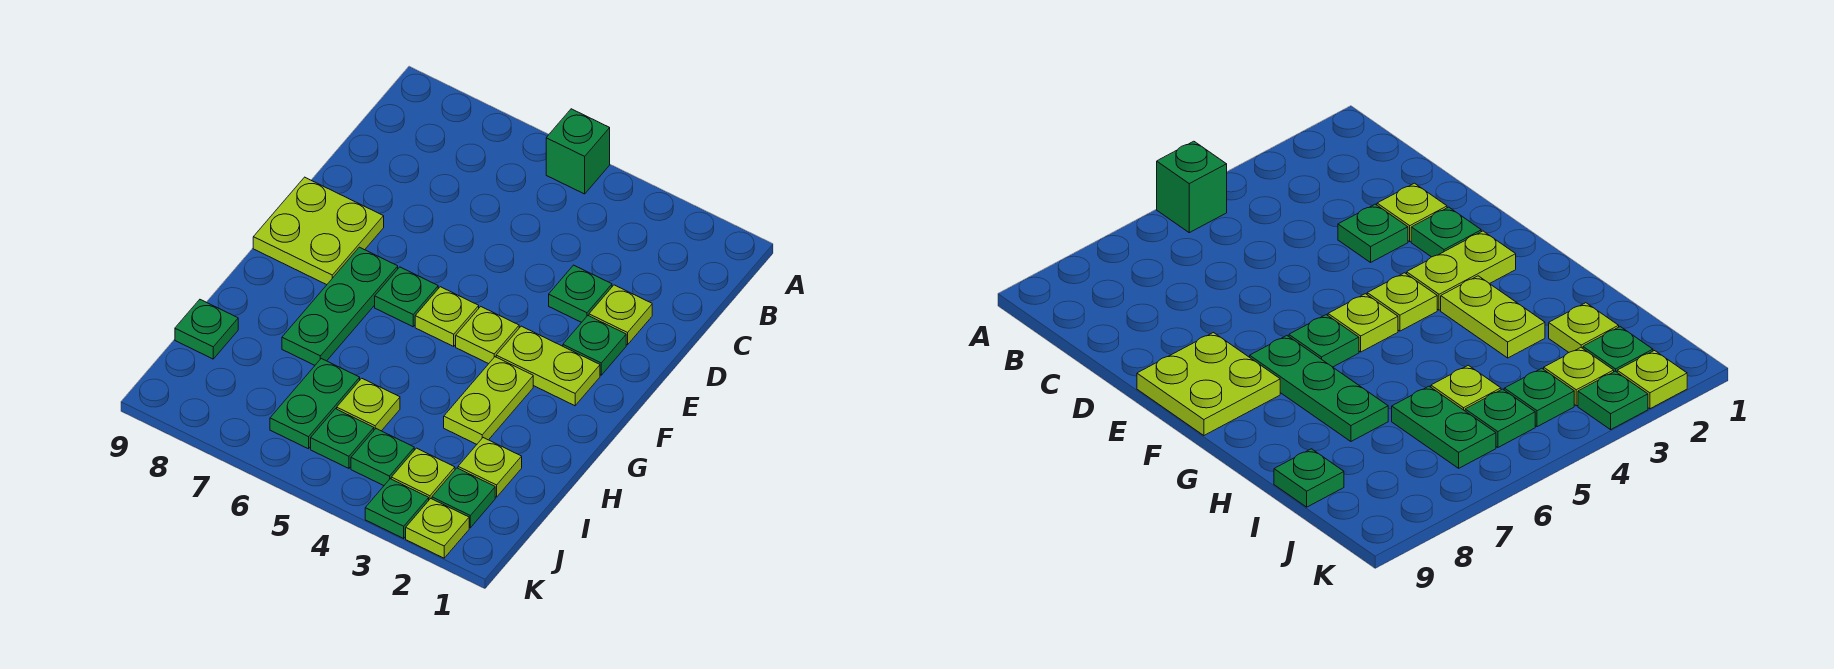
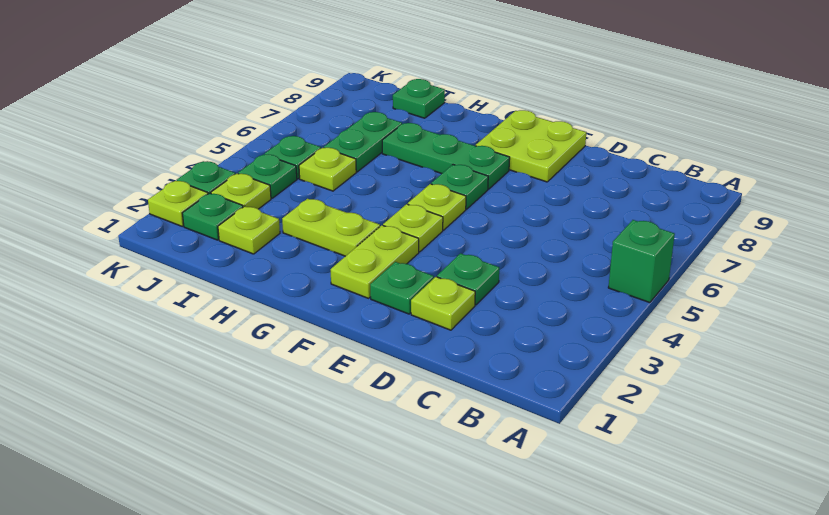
green 1x2 plate [270,359,360,449] -> green 1x2 plate turned to [324,112,402,172]

